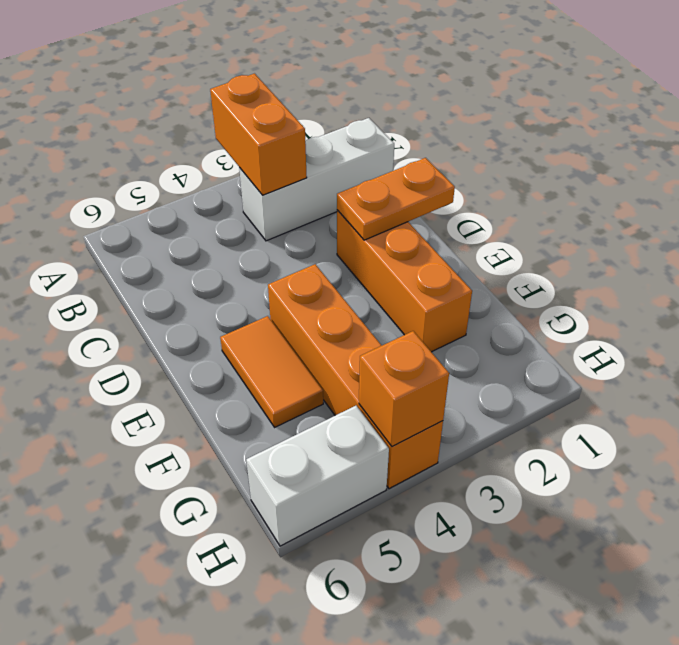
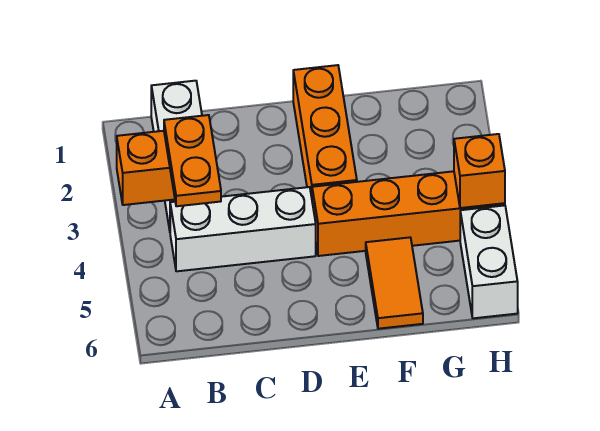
none -> white 1x3 brick [170,187,316,271]
orange 1x2 plate [337,158,455,240] -> orange 1x2 plate moved to [164,115,221,206]
orange 1x3 brick [337,210,472,352] -> orange 1x3 brick turned to [293,65,357,197]
orange 1x2 tile [220,316,323,427] -> orange 1x2 tile turned to [366,237,423,329]

